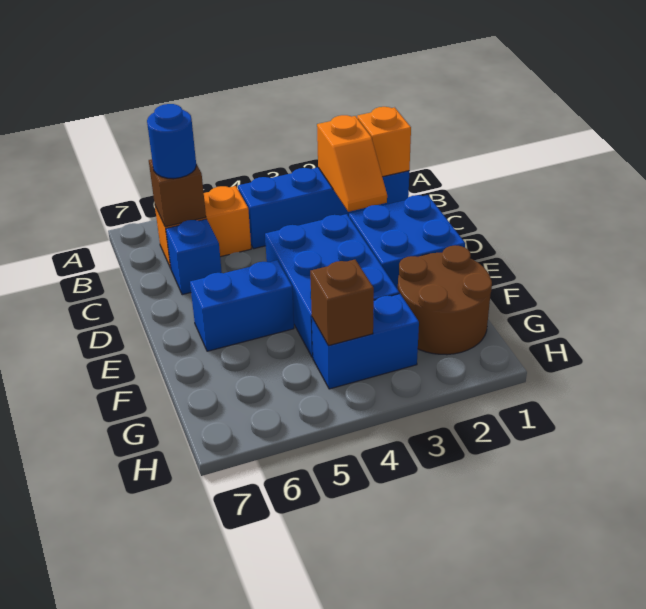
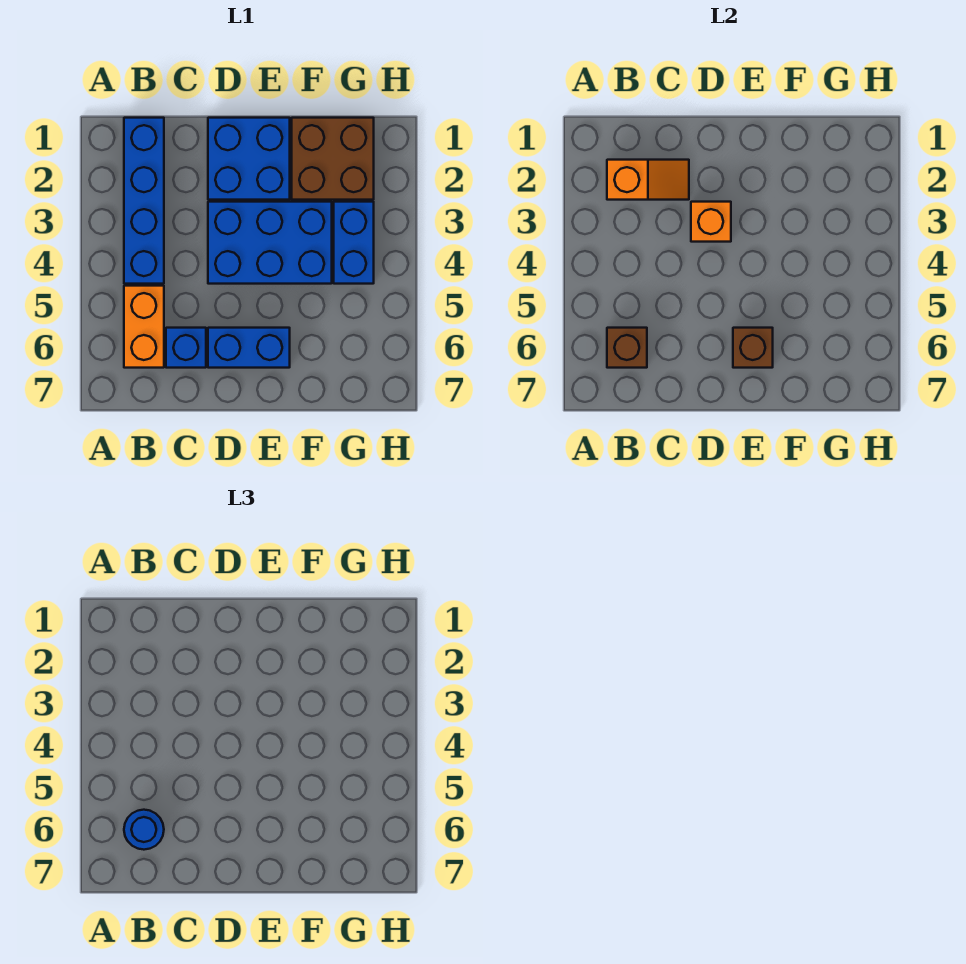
orange 1x1 brick [357,107,411,177] -> orange 1x1 brick moved to [691,202,731,242]
blue 1x2 brick [190,260,294,351] -> blue 1x2 brick turned to [208,328,290,368]
brown 2x2 round brick [398,245,492,355] -> brown 2x2 brick [292,118,374,200]
brown 1x1 brick [310,260,374,346] -> brown 1x1 brick moved to [733,328,773,368]

